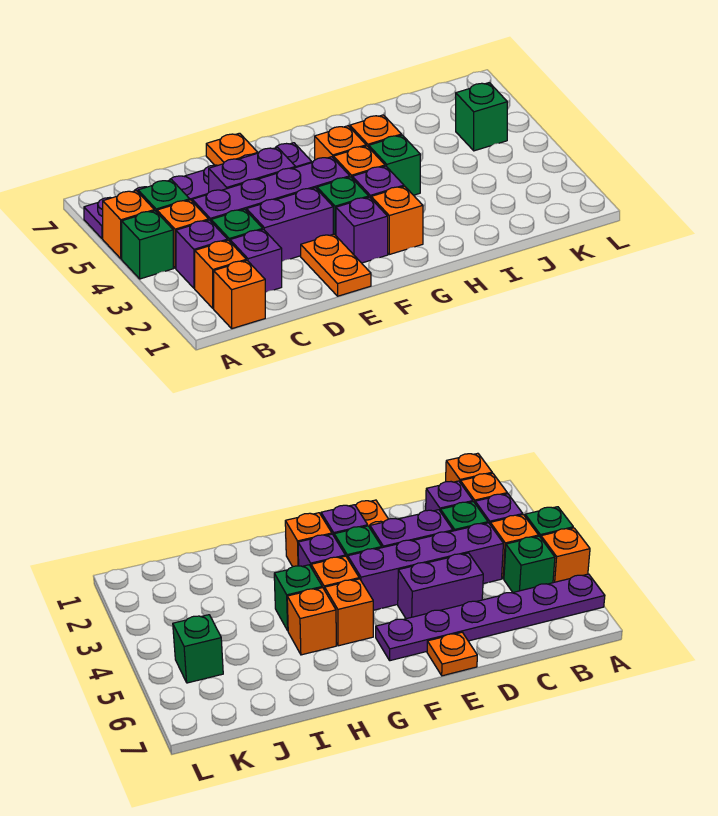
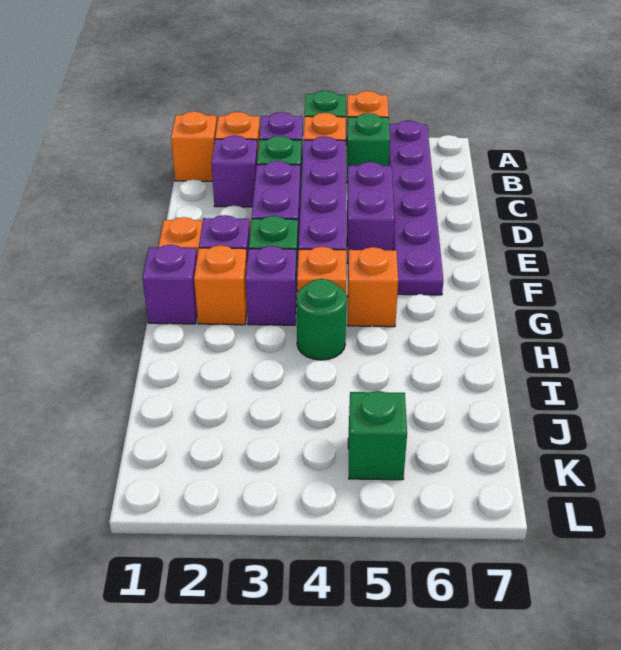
orange 1x1 plate [206,133,258,165] -> none
none -> purple 1x1 brick [143,245,197,324]
green 1x1 brick [369,135,420,195] -> green 1x1 round brick [297,279,347,360]
orange 1x1 brick [350,115,401,147] -> none

